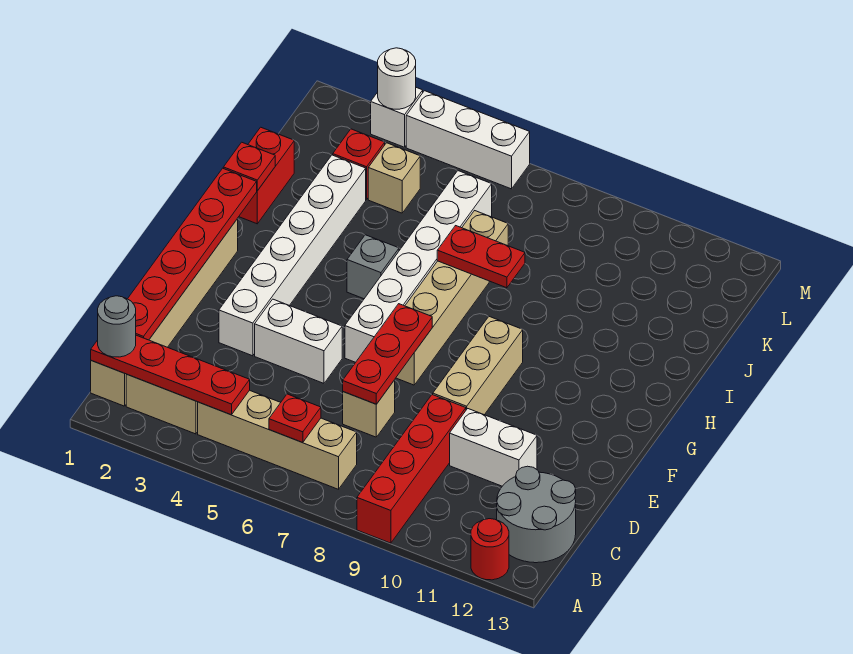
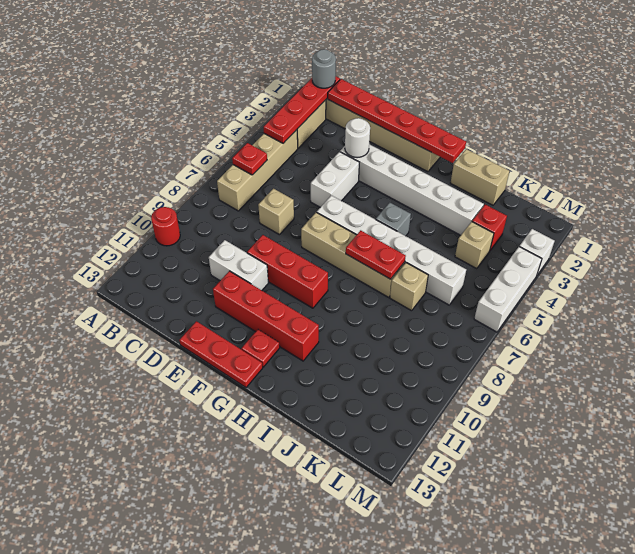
red 1x4 brick [357,395,466,543] -> red 1x4 brick moved to [213,271,319,361]
red 1x1 round brick [471,519,509,580] -> red 1x1 round brick moved to [151,207,180,246]
grey 2x2 round brick [497,466,576,563] -> none
red 1x3 plate [343,304,432,404] -> red 1x3 plate moved to [179,321,263,387]
white 1x2 brick [450,409,537,486] -> white 1x2 brick turned to [209,240,268,290]
tan 1x3 brick [433,317,523,415] -> red 1x3 brick [247,235,328,308]
red 1x2 brick [239,127,294,224] -> tan 1x2 brick [451,149,509,205]
red 1x1 plate [223,142,275,191] -> red 1x1 plate moved to [241,330,280,367]
red 1x2 plate [437,226,525,288] -> red 1x2 plate turned to [346,230,406,279]
white 1x1 round brick [378,48,416,109] -> white 1x1 round brick moved to [345,118,370,158]

